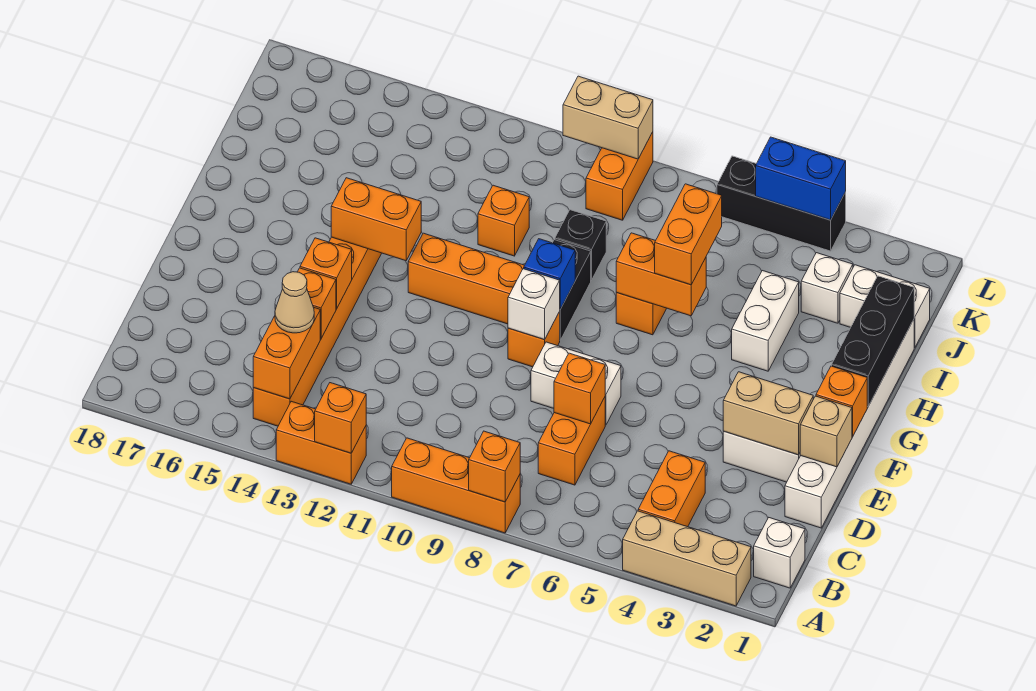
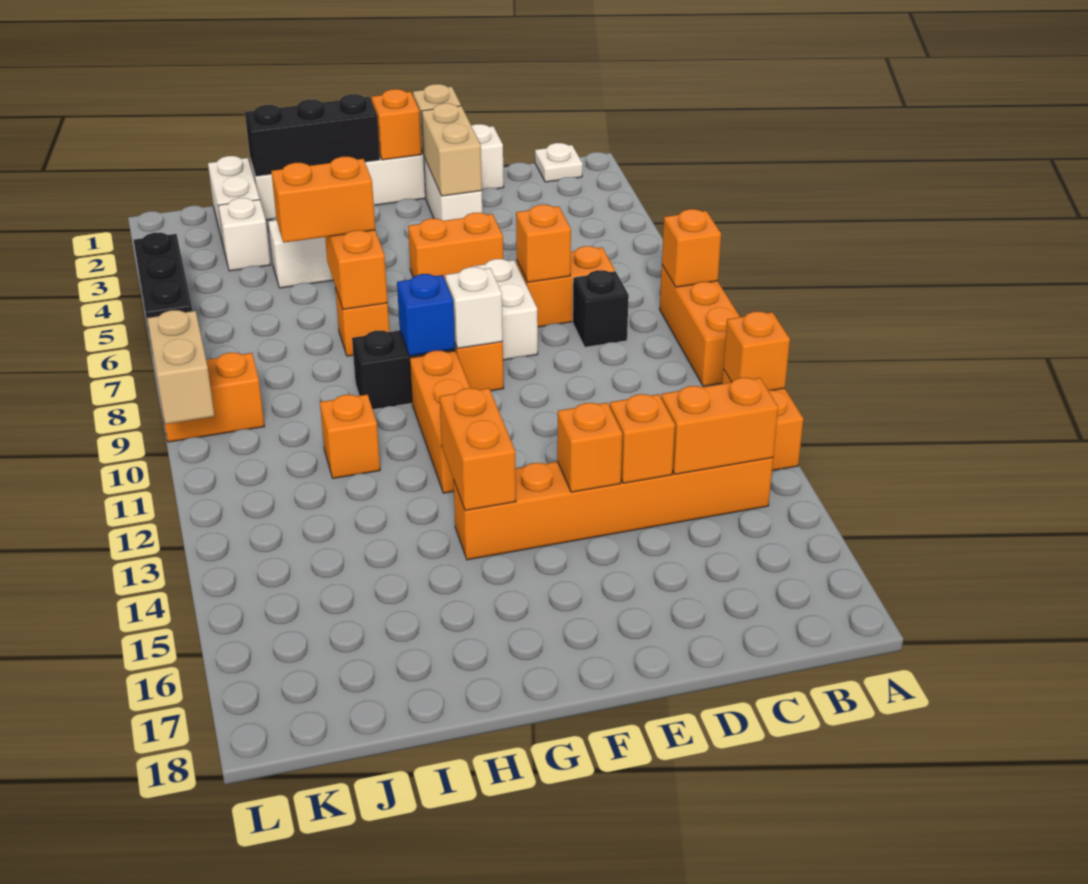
tan 1x3 brick [623,511,751,606] -> none
white 1x1 brick [754,518,805,588] -> white 1x1 plate [535,143,583,182]
orange 1x2 brick [638,451,705,527] -> orange 1x2 brick moved to [408,213,503,279]
tan 1x1 cone [275,272,314,333] -> none
black 1x1 brick [555,210,606,280] -> black 1x1 brick moved to [573,270,629,347]
blue 1x2 brick [756,137,846,220] -> none

